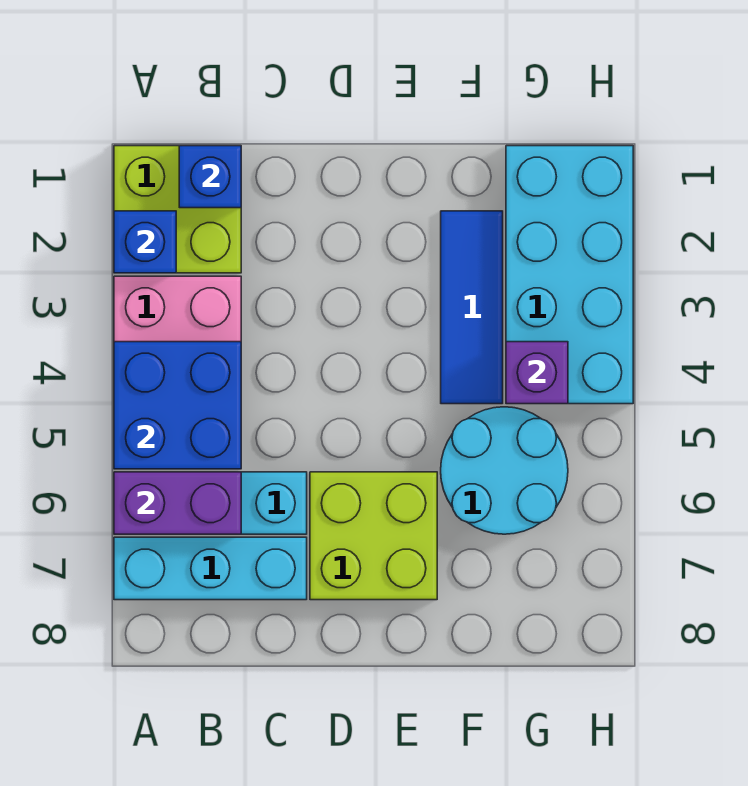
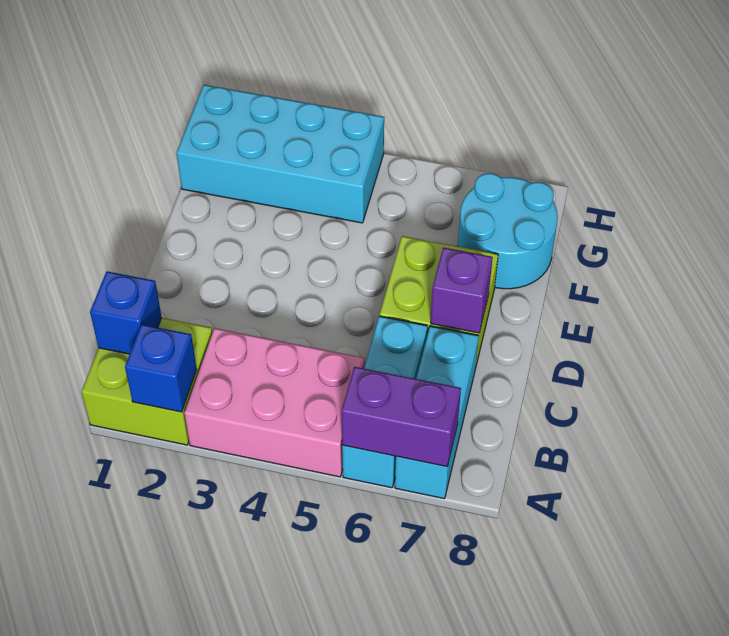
blue 2x2 brick [114,342,241,469] -> none
purple 1x2 brick [114,472,241,534] -> purple 1x2 brick turned to [342,367,461,467]
blue 1x3 tile [441,211,503,404] -> none
cyan 2x2 round brick [441,407,568,534] -> cyan 2x2 round brick moved to [458,173,558,289]
purple 1x1 brick [506,342,568,404] -> purple 1x1 brick moved to [431,247,493,333]

